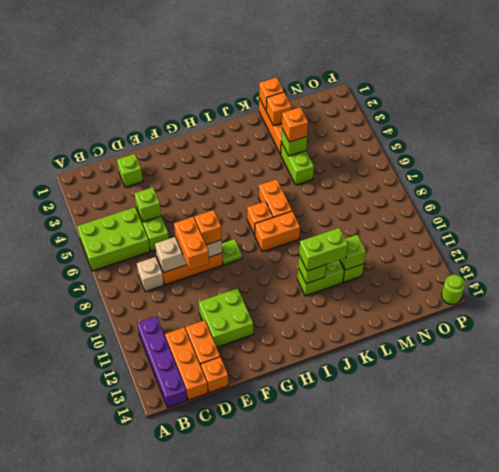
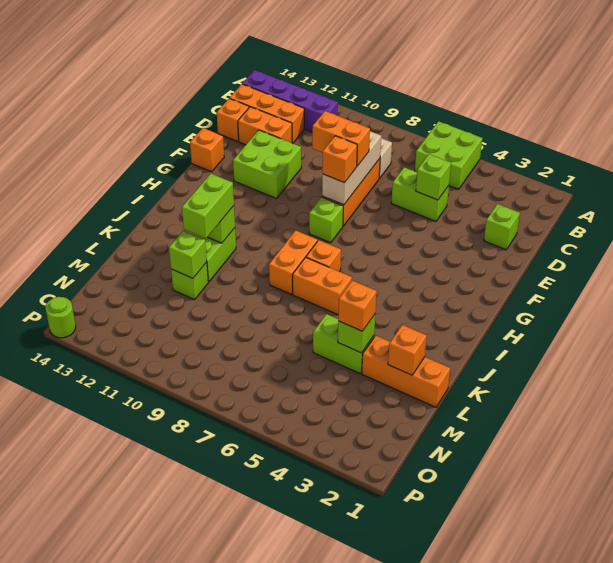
lime 2x3 brick [77,207,150,271] -> lime 2x2 brick [415,121,482,189]
lime 1x1 plate [222,239,242,265] -> lime 1x1 brick [309,197,343,243]
orange 1x1 brick [259,77,284,110] -> orange 1x1 brick moved to [190,128,224,172]

